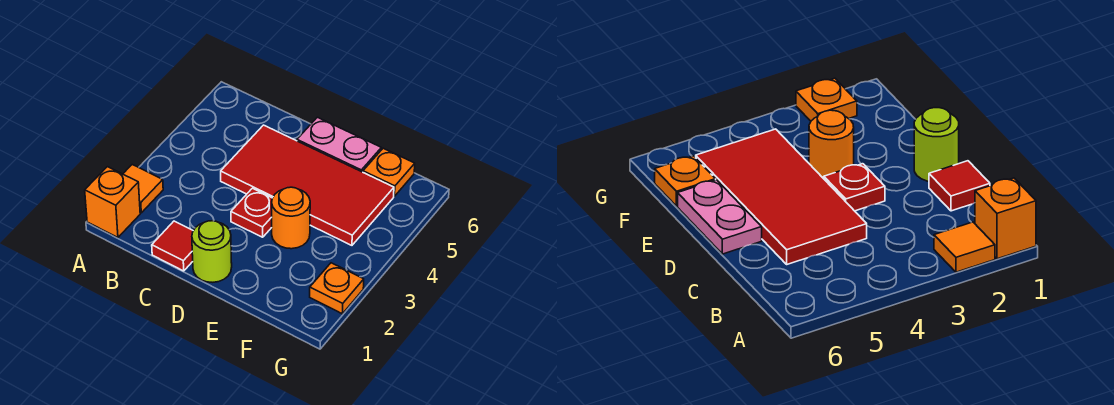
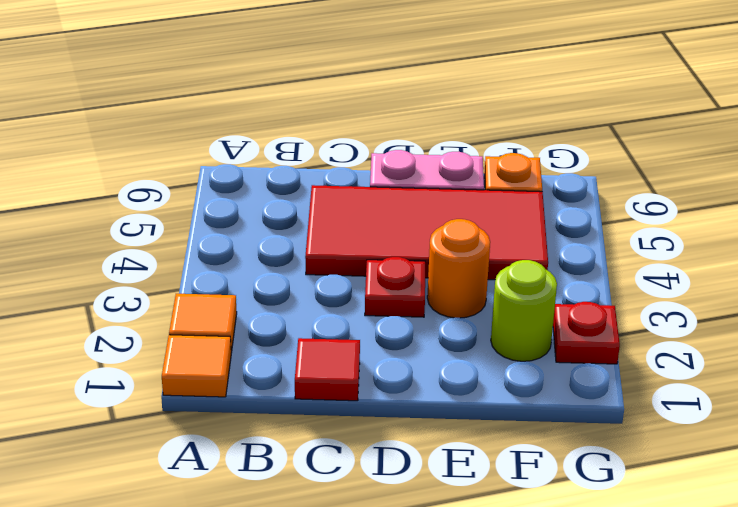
orange 1x1 brick [85,167,140,237] -> orange 1x1 tile [162,335,231,397]
lime 1x1 round brick [192,221,232,282] -> lime 1x1 round brick moved to [491,260,557,361]
orange 1x1 plate [310,263,364,314] -> red 1x1 plate [553,302,620,364]

